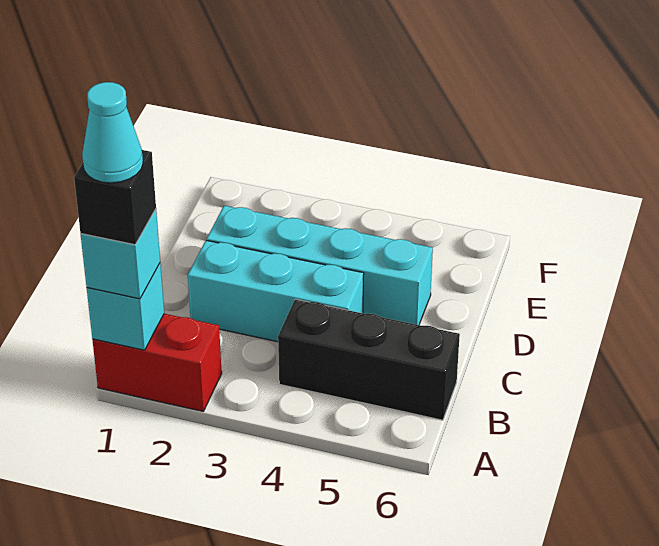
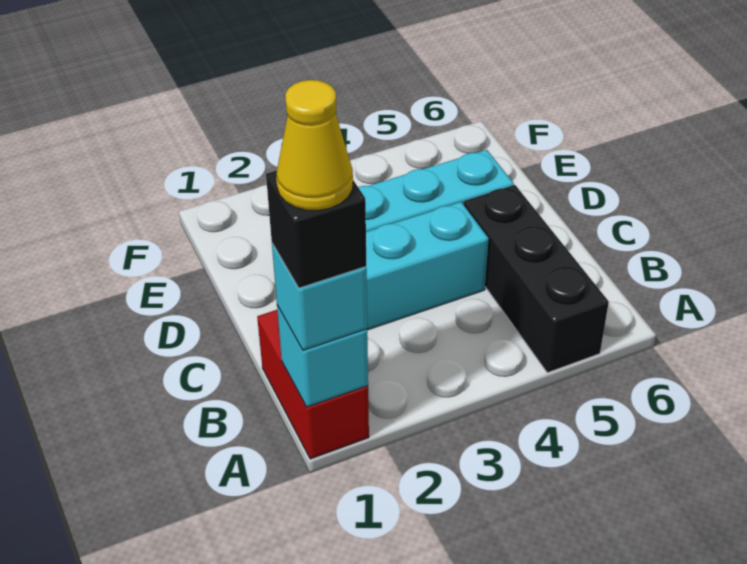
red 1x2 brick [93,314,222,411] -> red 1x2 brick turned to [257,310,369,459]
cyan 1x1 cone [82,82,143,183] -> yellow 1x1 cone [276,80,353,211]
black 1x3 brick [278,299,460,420] -> black 1x3 brick turned to [464,185,609,373]

